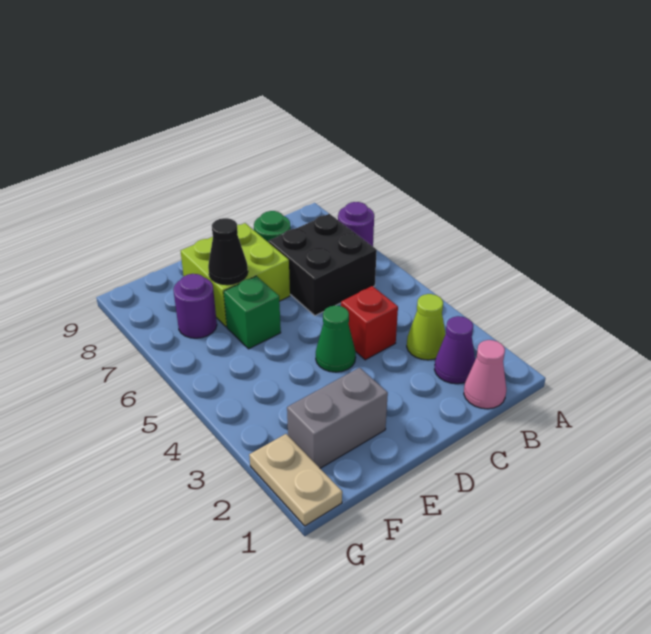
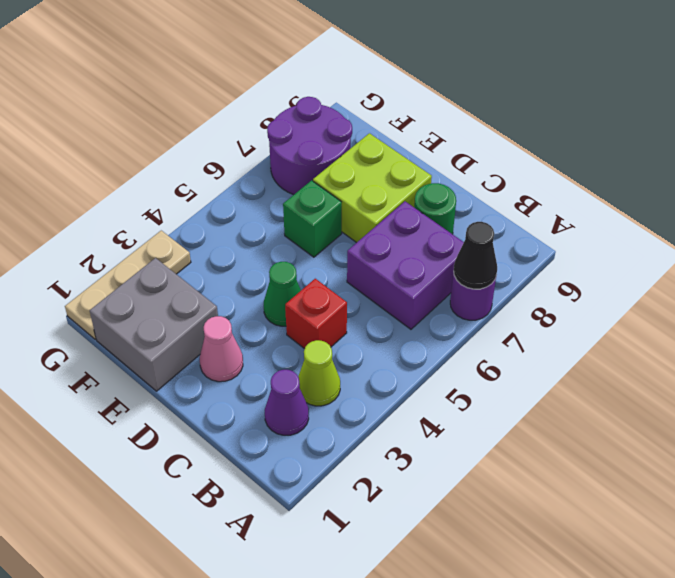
pink 1x1 cone [464,340,506,409] -> pink 1x1 cone moved to [200,316,243,382]
black 2x2 brick [269,214,377,316] -> purple 2x2 brick [347,202,464,329]
grey 1x2 brick [287,368,388,468] -> grey 2x2 brick [90,258,218,391]
black 1x1 cone [208,218,248,285] -> black 1x1 cone moved to [454,222,497,289]
purple 1x1 round brick [173,274,217,338] -> purple 2x2 round brick [267,97,352,195]
tan 1x2 plate [249,434,342,526] -> tan 1x3 plate [65,231,191,339]

